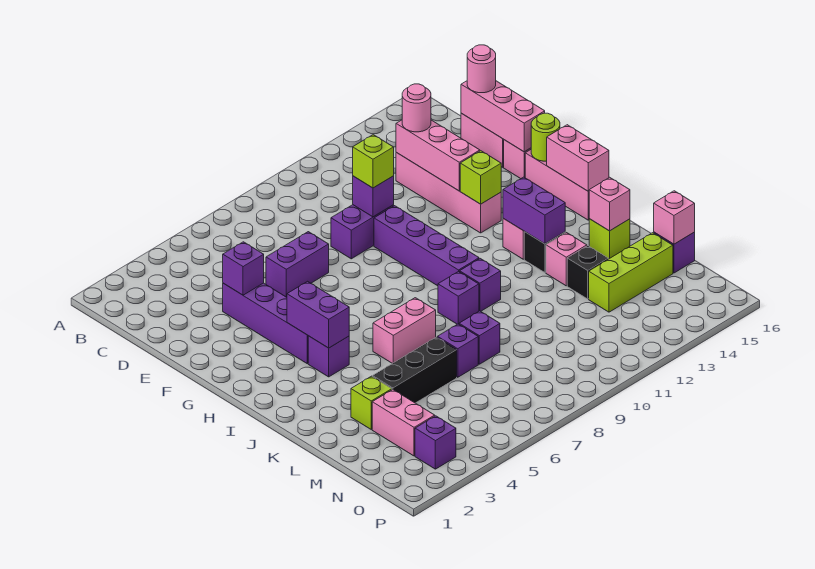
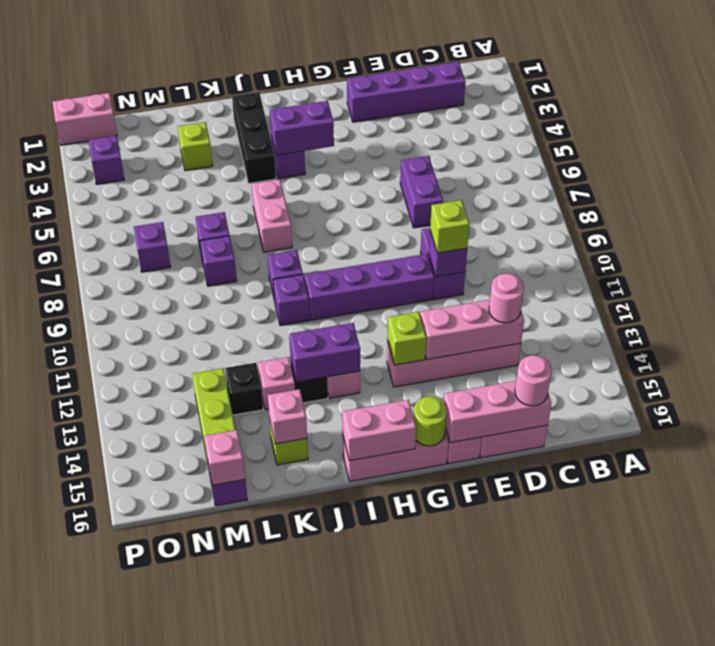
purple 1x4 brick [223,283,308,364] -> purple 1x4 brick moved to [347,62,466,122]
purple 1x1 brick [223,242,264,295] -> purple 1x1 brick moved to [134,222,171,272]
black 1x3 brick [373,337,457,403] -> black 1x3 brick moved to [232,92,276,183]
pink 1x2 brick [372,390,435,456] -> pink 1x2 brick moved to [53,93,117,145]

